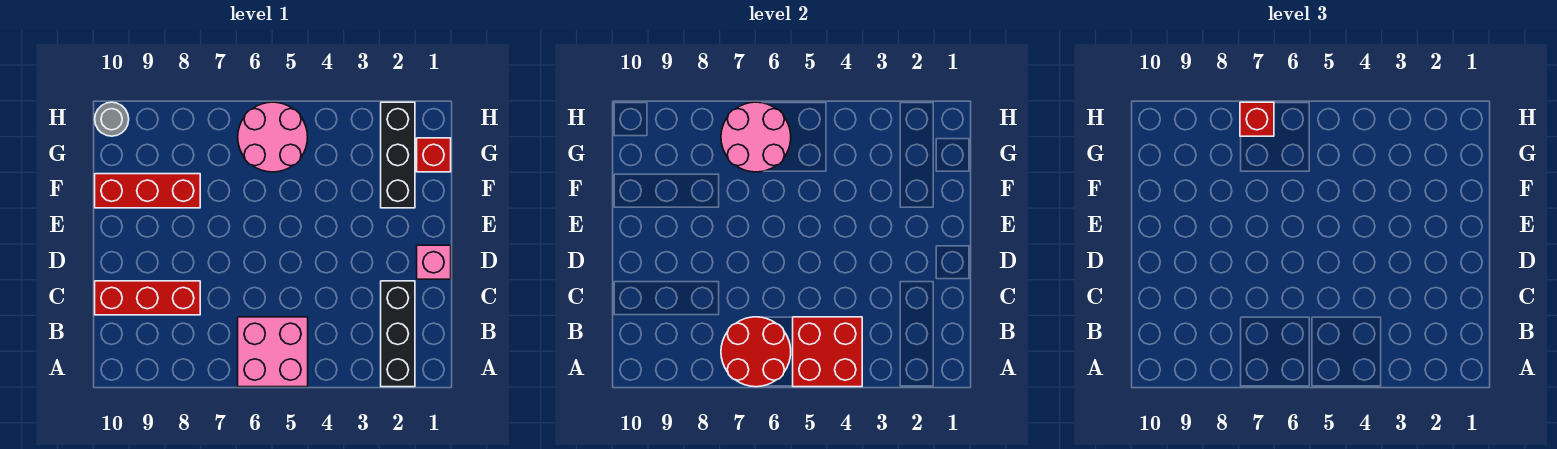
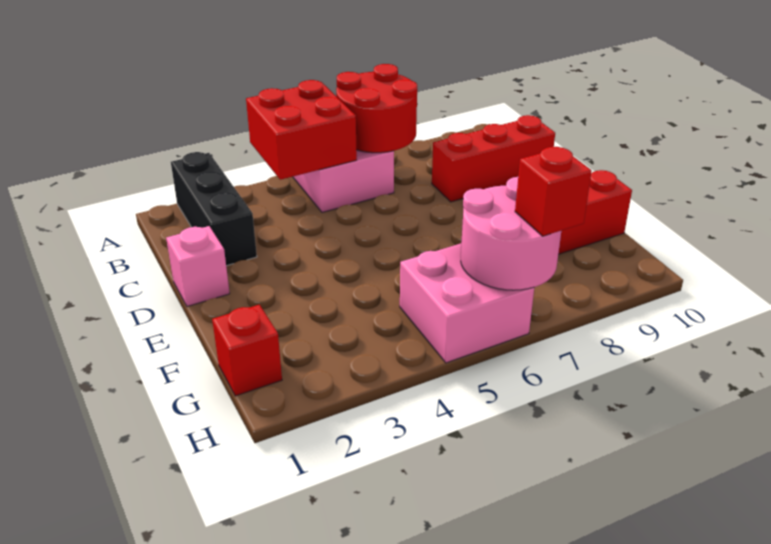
black 1x3 brick [381,102,415,208] -> none
pink 2x2 round brick [238,102,308,172] -> pink 2x2 brick [400,244,534,363]
grey 1x1 round brick [95,102,129,136] -> none

